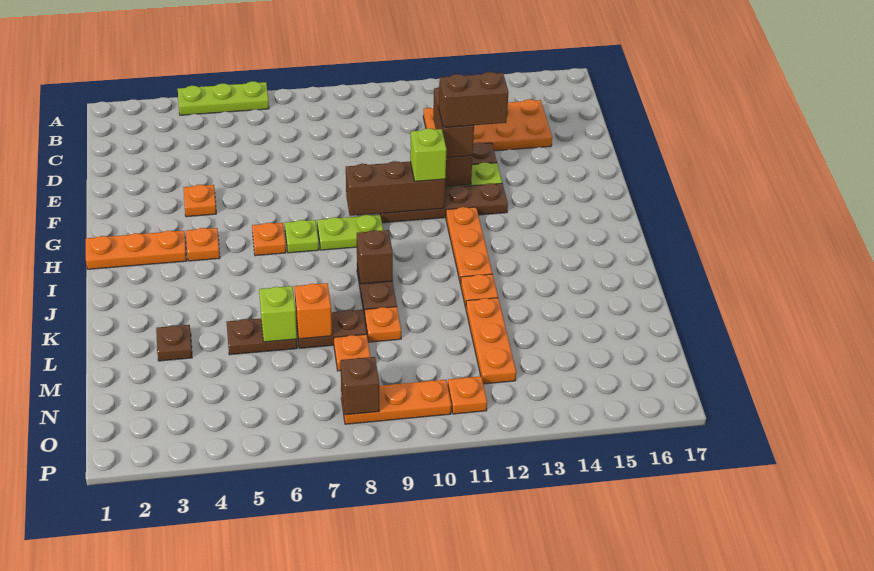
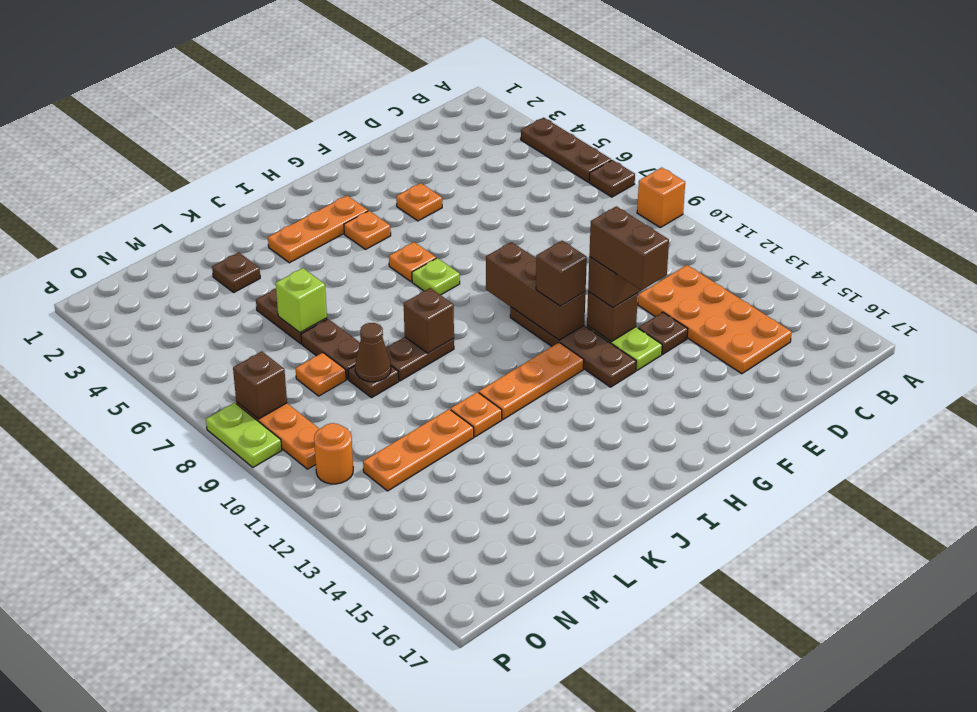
lime 1x3 plate [178,81,269,115] -> brown 1x3 plate [521,118,611,182]
none -> brown 1x1 plate [589,160,635,197]
lime 1x1 brick [410,128,447,181] -> brown 1x1 brick [536,241,587,306]
orange 1x3 plate [86,231,187,269] -> orange 1x3 plate turned to [268,196,368,263]
lime 1x2 plate [317,215,383,250] -> lime 1x2 plate moved to [206,403,282,467]
orange 1x1 brick [294,283,332,339] -> orange 1x1 brick moved to [637,168,685,228]
orange 1x1 plate [364,307,401,342] -> brown 1x1 plate [348,366,399,398]
none -> brown 1x1 cone [355,323,391,382]
orange 1x1 plate [448,376,487,414] -> orange 1x1 round brick [314,423,353,484]

